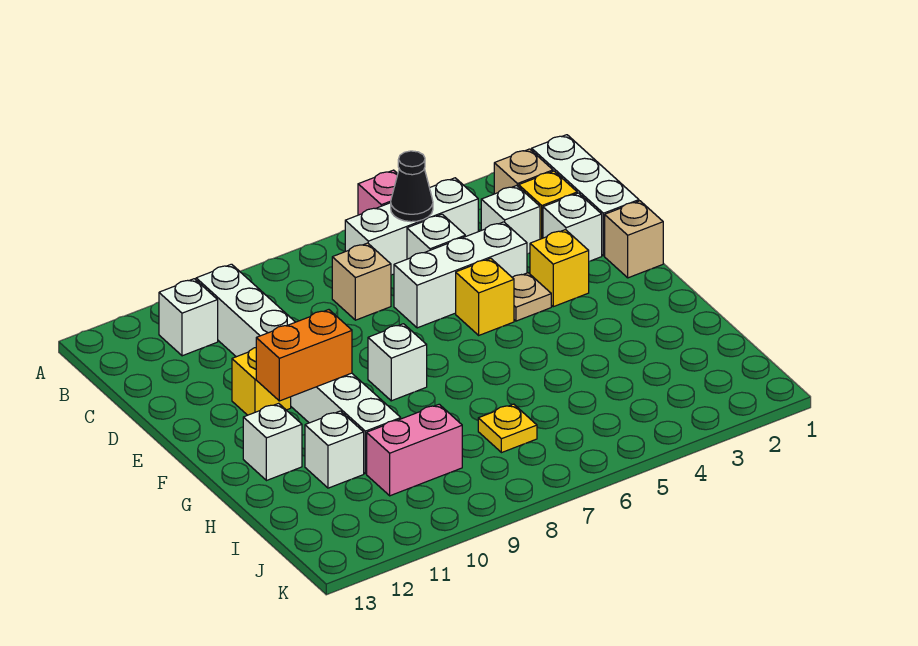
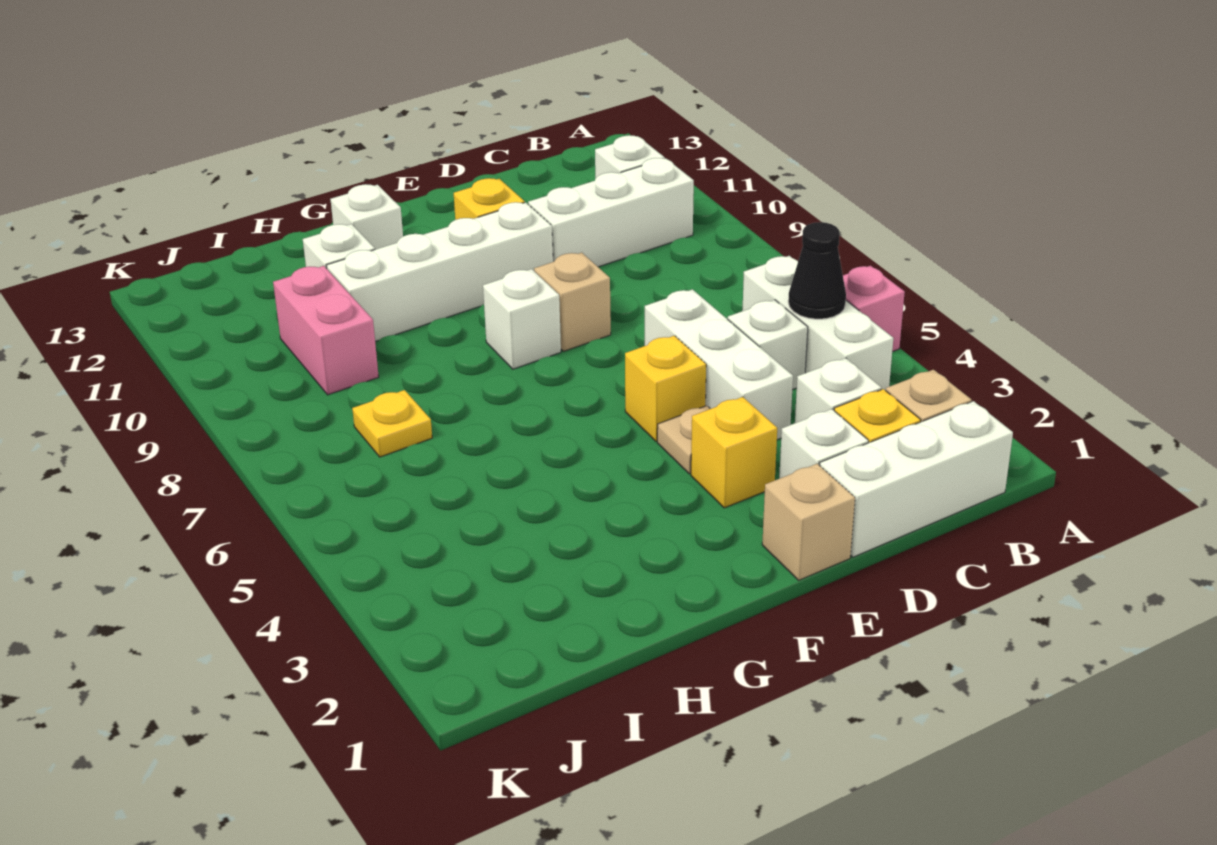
tan 1x1 brick [332,243,391,320] -> tan 1x1 brick moved to [534,253,611,351]
orange 1x2 brick [256,310,352,401] -> none

